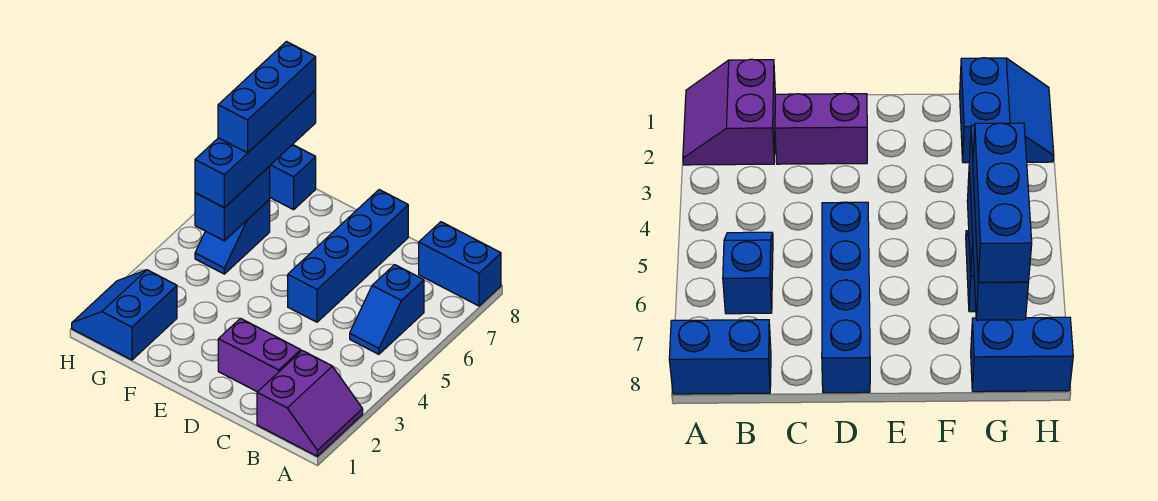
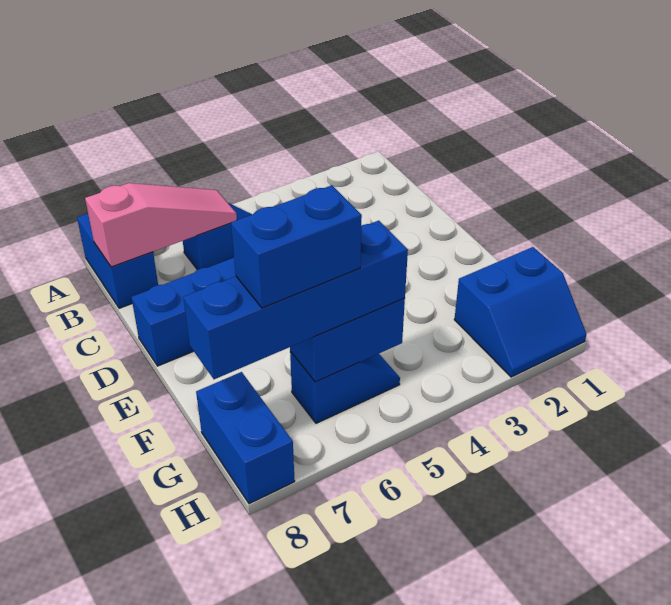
purple 2x2 slope [257,351,363,456] -> none
none -> pink 1x3 slope [85,183,237,267]
purple 1x2 brick [218,318,301,392] -> none
blue 1x3 brick [218,42,316,153] -> blue 1x2 brick [231,185,362,308]

